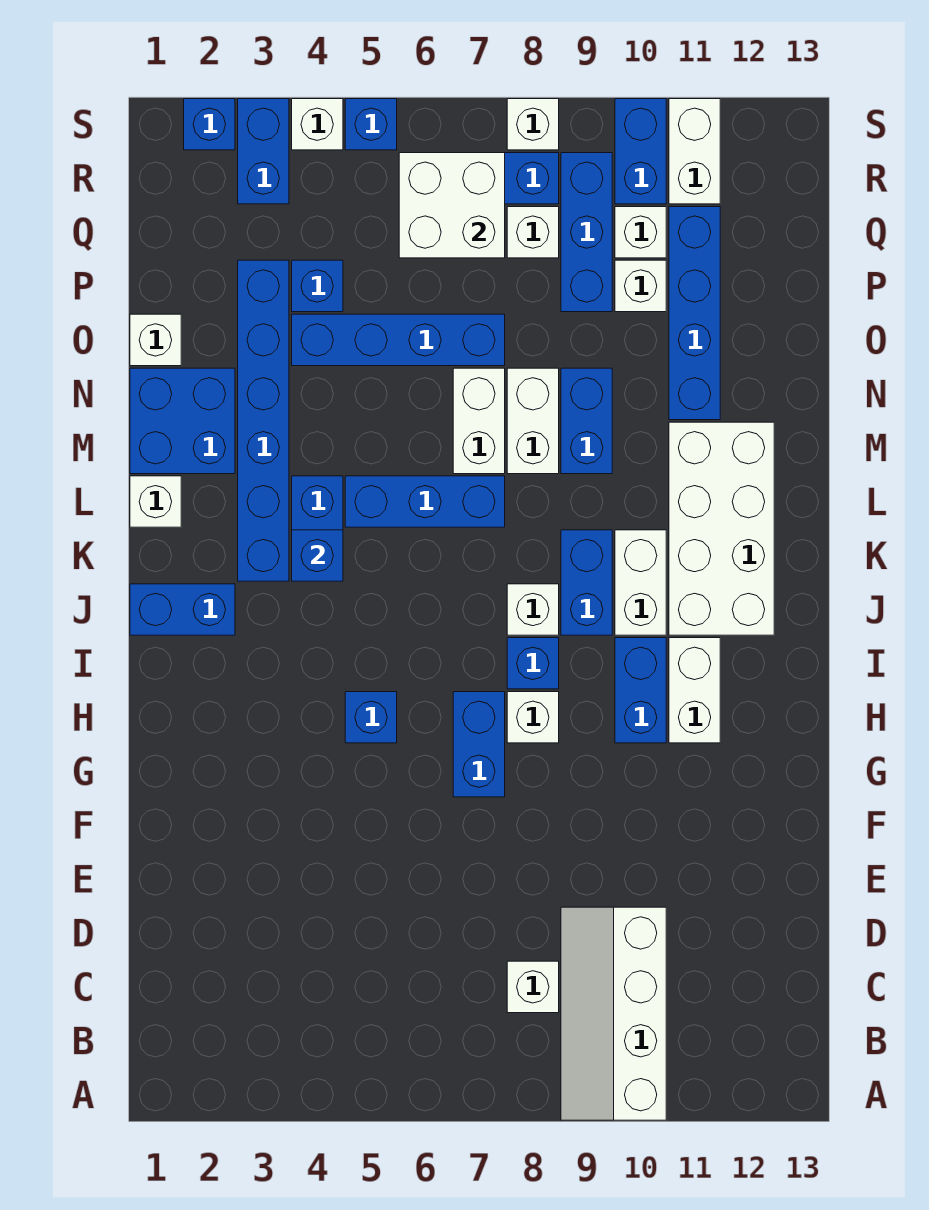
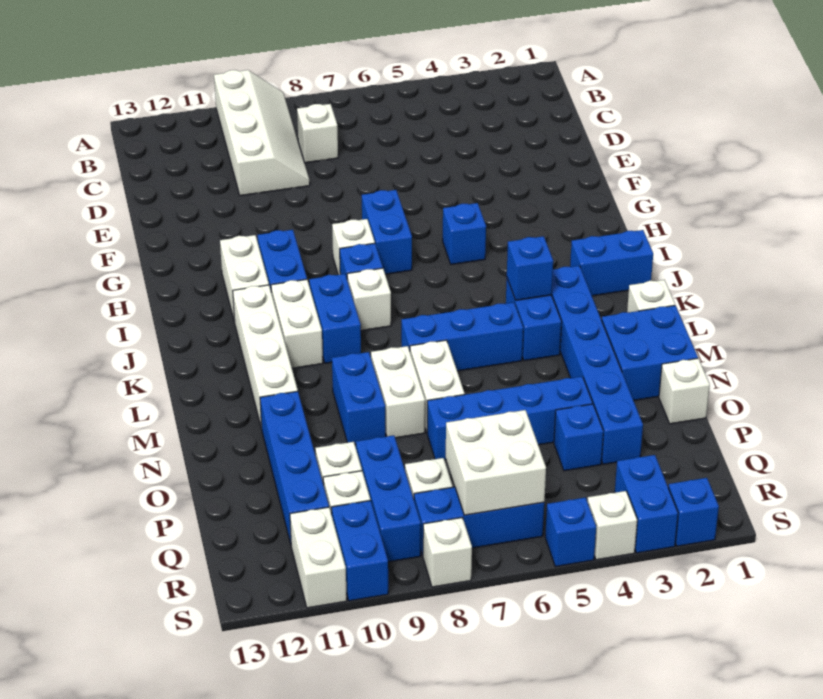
white 2x4 brick [669,422,774,635] -> white 1x4 brick [233,285,298,428]

